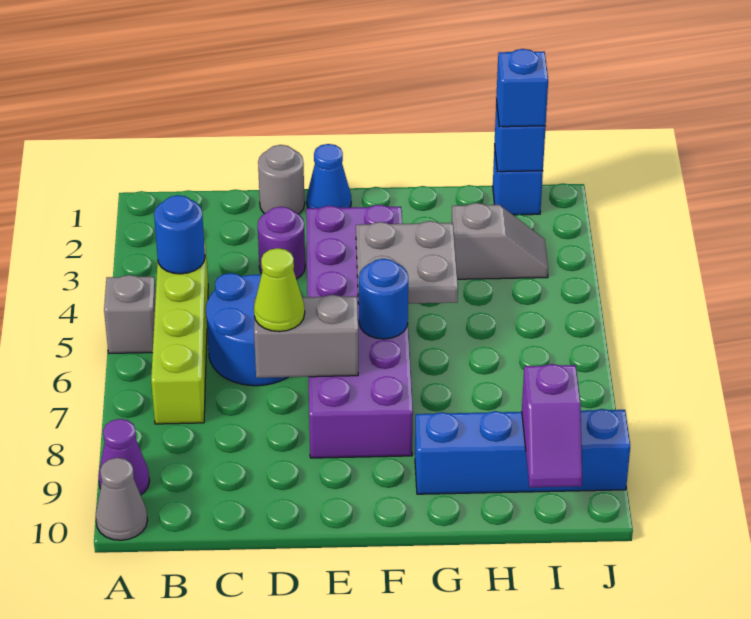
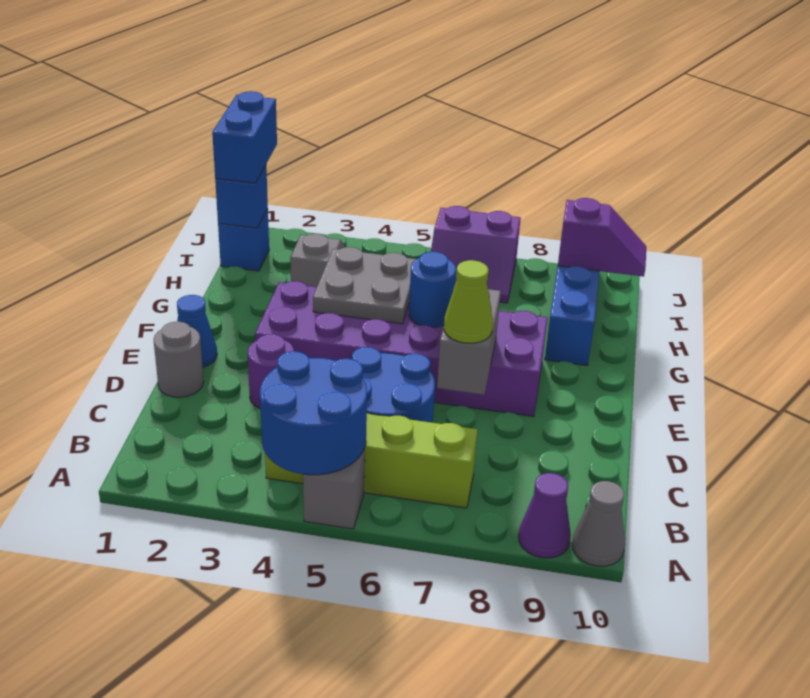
blue 1x1 round brick [154,195,205,274] -> blue 2x2 round brick [260,351,367,475]
blue 1x1 brick [496,49,548,127] -> blue 1x2 brick [212,91,277,183]
none -> purple 2x2 slope [431,206,521,303]

